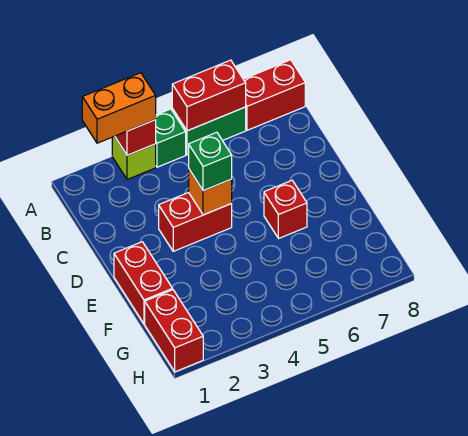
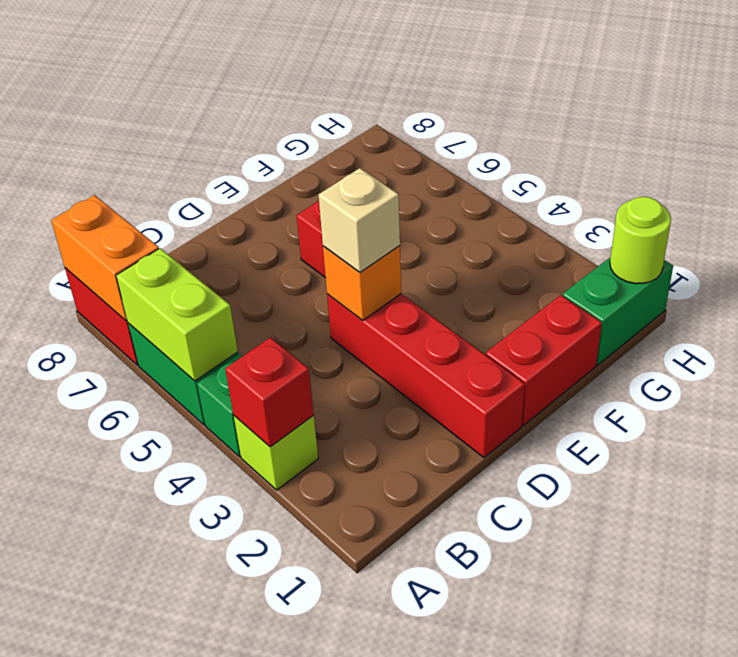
orange 1x2 brick [82,73,156,143] -> orange 1x2 brick moved to [51,195,159,321]
red 1x2 brick [172,60,246,131] -> lime 1x2 brick [116,248,238,381]
red 1x2 brick [159,192,232,251] -> red 1x4 brick [327,294,525,458]
green 1x1 brick [189,132,232,191] -> tan 1x1 brick [319,168,400,272]
red 1x2 brick [145,290,203,372] -> green 1x2 brick [562,257,673,365]
none -> lime 1x1 round brick [610,197,671,284]

